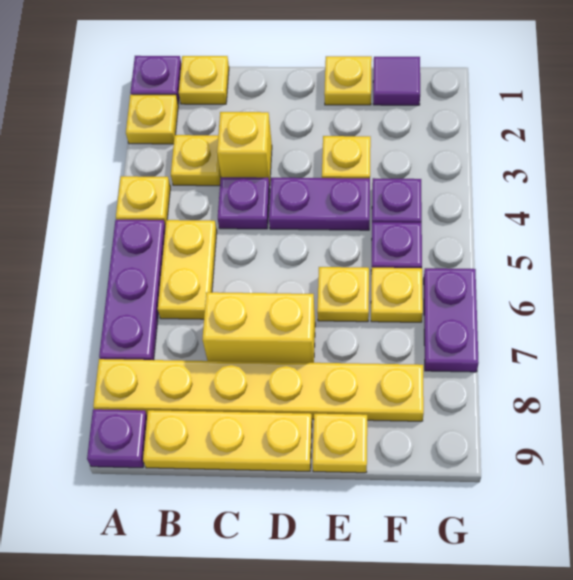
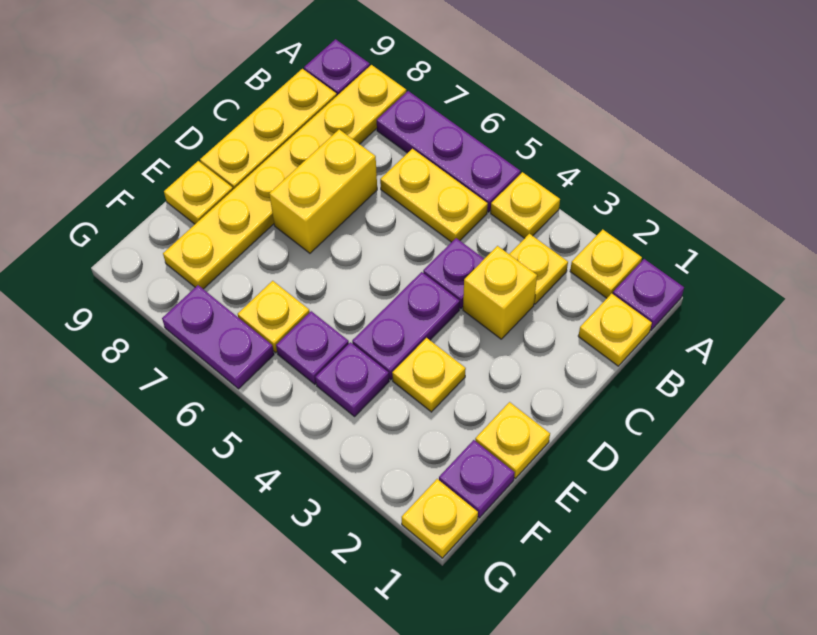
yellow 1x1 plate [317,267,369,322] -> yellow 1x1 plate moved to [402,479,478,558]
purple 1x1 tile [373,57,420,105] -> purple 1x1 plate [439,440,515,518]

